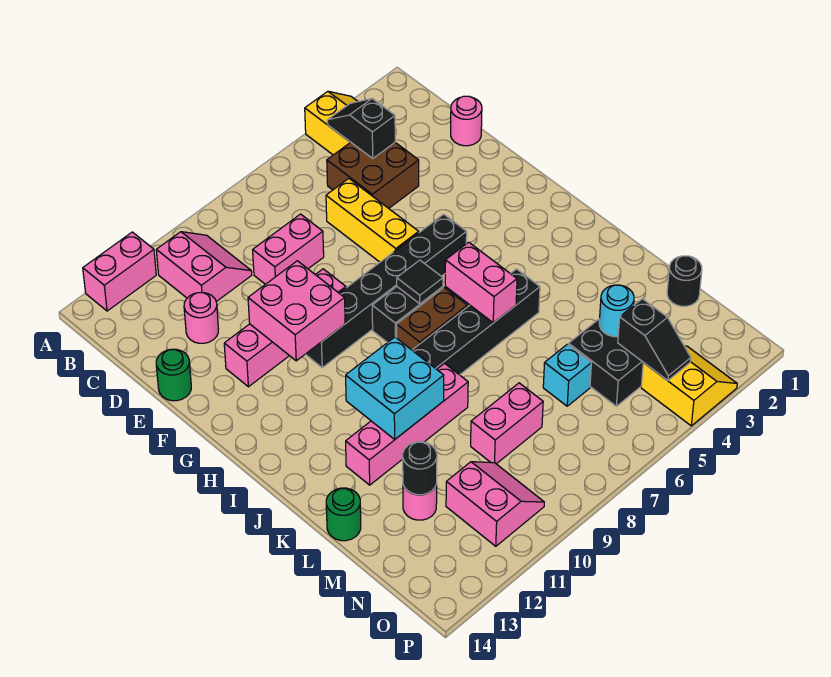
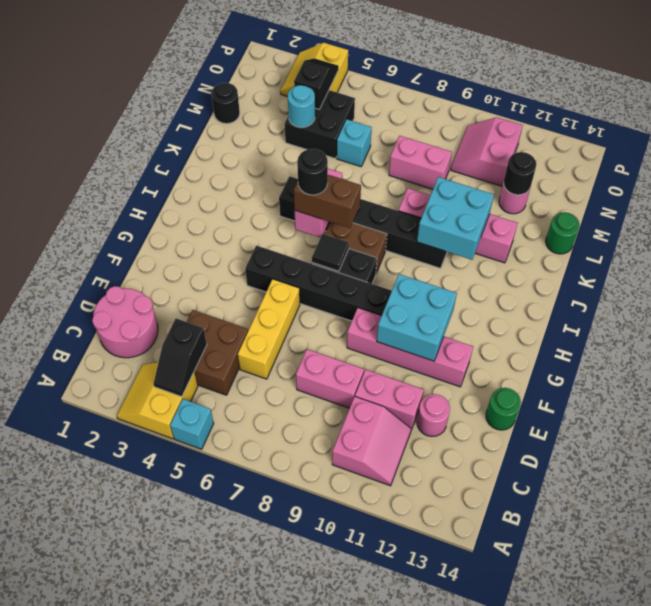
none -> cyan 1x1 brick [170,399,214,449]
pink 1x2 brick [83,232,156,311] -> pink 1x2 brick moved to [355,370,424,430]
pink 2x2 slope [156,232,252,302] -> pink 2x2 slope turned to [332,397,411,486]
pink 1x1 round brick [451,96,482,146] -> pink 2x2 round brick [92,286,158,358]
pink 2x2 brick [248,261,345,361] -> cyan 2x2 brick [377,274,457,361]
none -> brown 1x2 brick [294,175,361,228]
none -> black 1x1 round brick [297,149,328,195]

